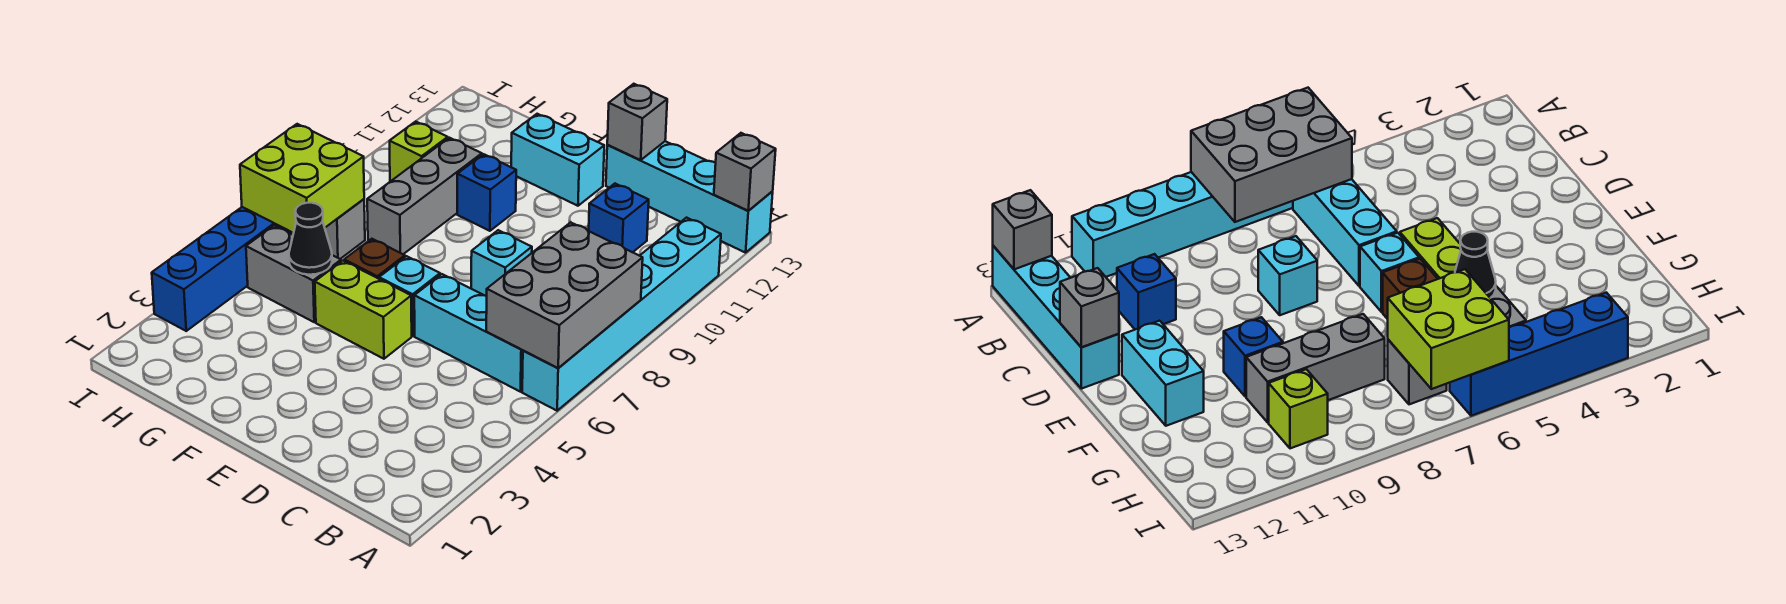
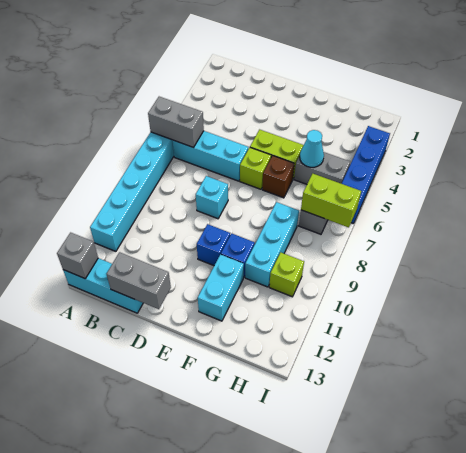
grey 2x3 brick [486,222,643,368] -> grey 1x2 brick [148,97,204,148]
cyan 1x4 brick [606,141,773,253] -> cyan 1x3 brick [63,258,143,313]
blue 1x1 brick [589,184,649,252] -> blue 1x1 brick moved to [197,224,230,266]
grey 1x1 brick [607,84,667,160] -> grey 1x2 brick [106,252,171,309]
cyan 1x1 brick [379,256,440,336] -> lime 1x1 brick [240,147,271,189]
cyan 1x2 brick [511,114,604,206] -> cyan 1x2 brick turned to [198,255,244,321]
black 1x1 cone [289,203,332,275] -> cyan 1x1 cone [300,130,324,167]
grey 1x3 brick [367,138,482,254] -> cyan 1x3 brick [245,202,299,287]
lime 2x2 brick [240,124,364,233] -> lime 1x2 brick [301,174,361,227]

